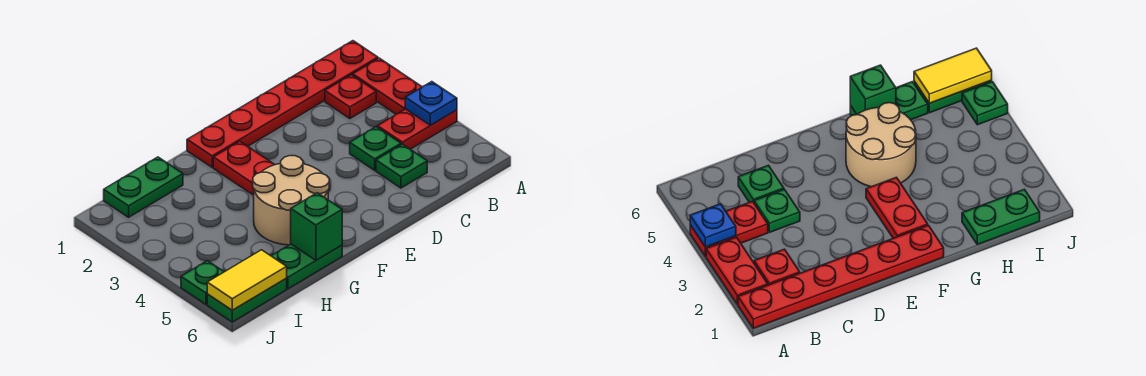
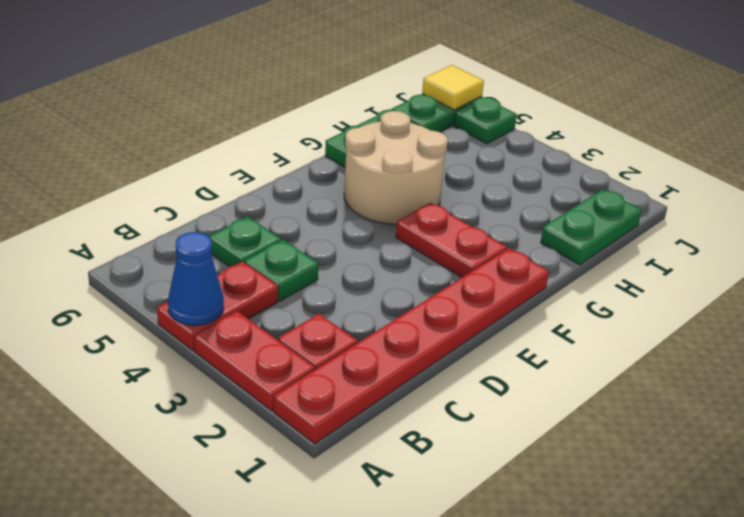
blue 1x1 plate [405,82,457,125] -> blue 1x1 cone [168,232,224,325]
green 1x1 brick [291,193,342,260] -> none
yellow 1x2 tile [207,250,287,310] -> yellow 1x1 tile [422,65,484,110]

